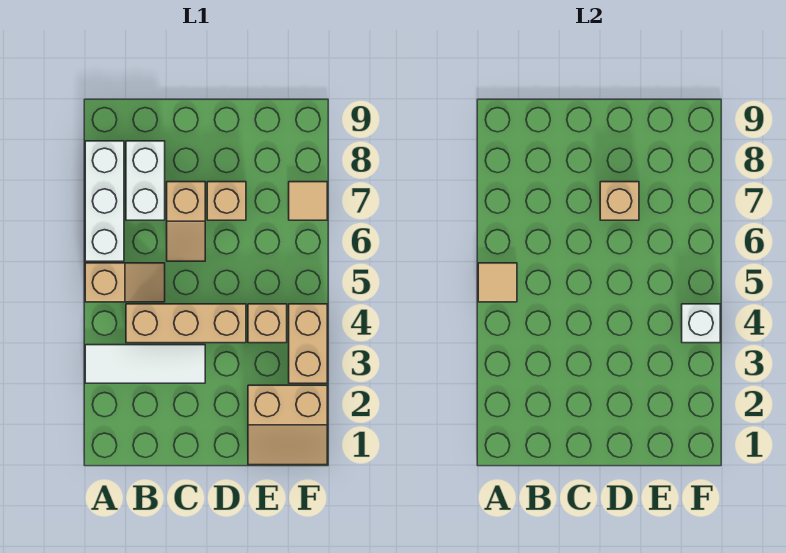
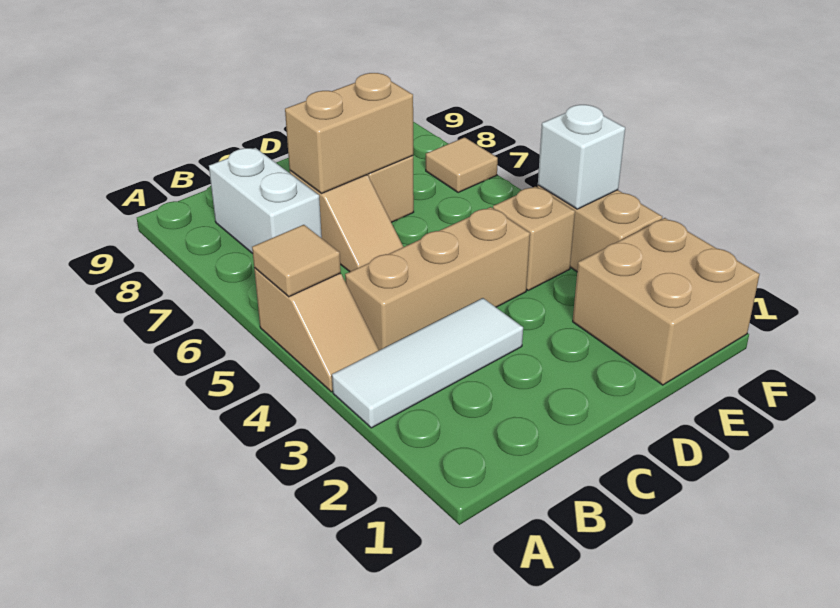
tan 1x2 slope [85,263,165,302] -> tan 1x2 slope turned to [254,268,379,392]
white 1x3 brick [85,141,124,261] -> none
tan 1x1 brick [600,182,639,220] -> tan 1x2 brick [285,73,413,193]
tan 2x2 slope [248,385,327,465] -> tan 2x2 brick [573,218,760,385]

